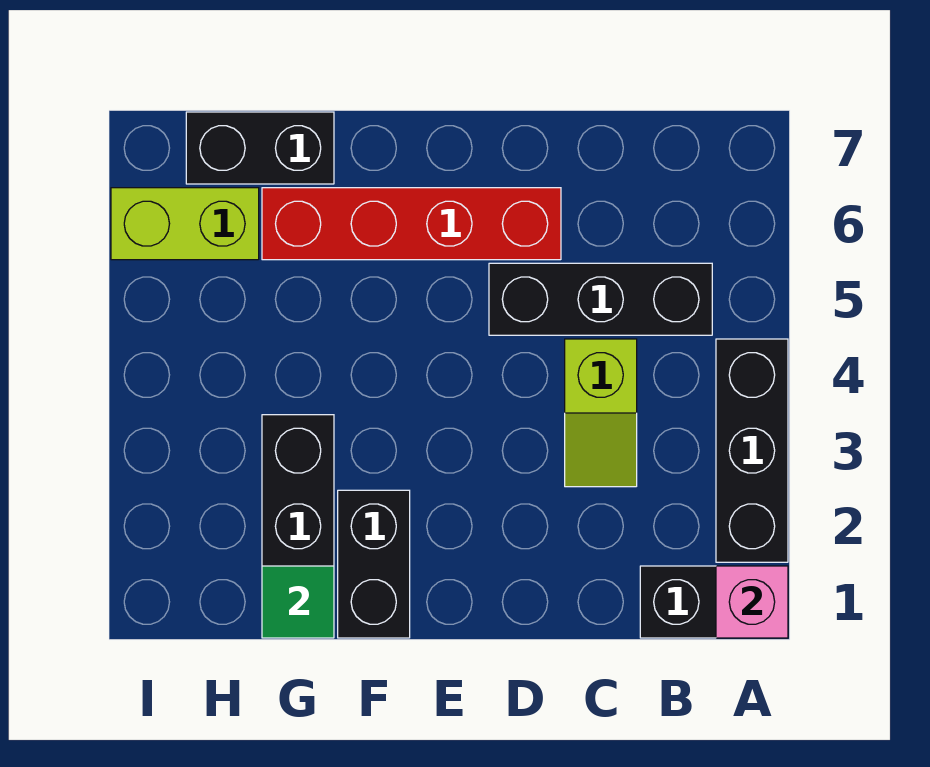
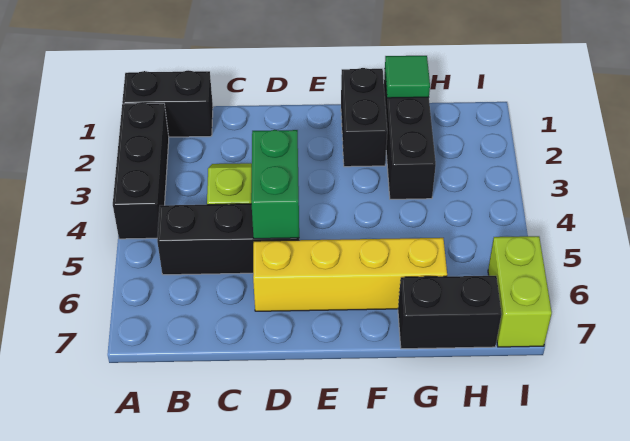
pink 1x1 brick [716,566,788,638] -> none
none -> green 1x2 brick [251,130,299,239]
red 1x4 brick [262,188,561,260] -> yellow 1x4 brick [253,238,447,311]
lime 1x2 brick [111,188,259,260] -> lime 1x2 brick turned to [488,236,552,347]

